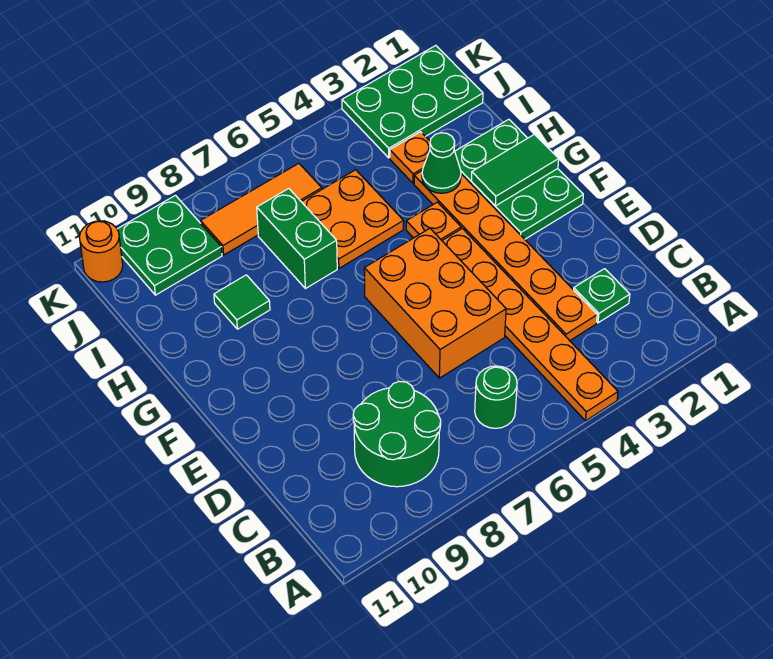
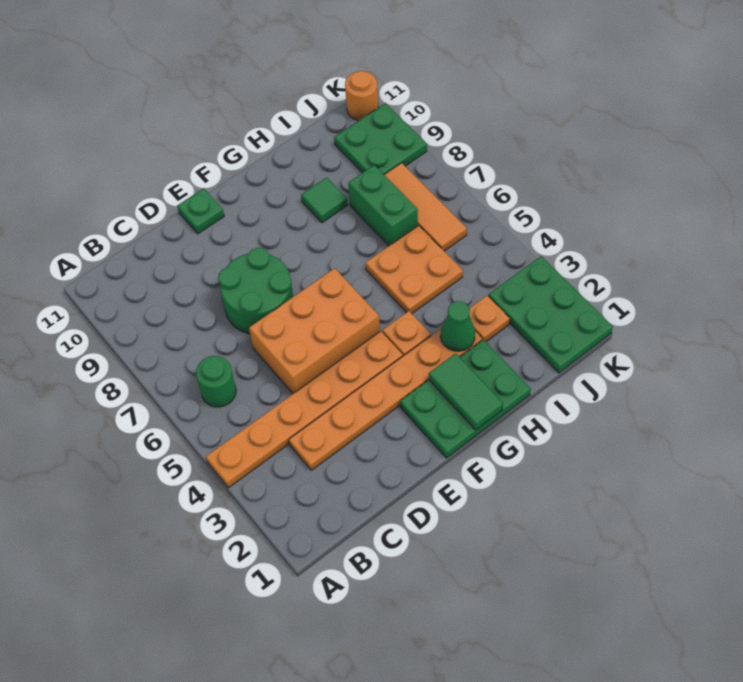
green 2x2 round brick [353,381,441,487] -> green 2x2 round brick moved to [218,248,293,334]
green 1x1 plate [574,269,630,323] -> green 1x1 plate moved to [177,188,224,234]
green 1x2 brick [257,189,337,289] -> green 1x2 brick turned to [348,165,418,246]

